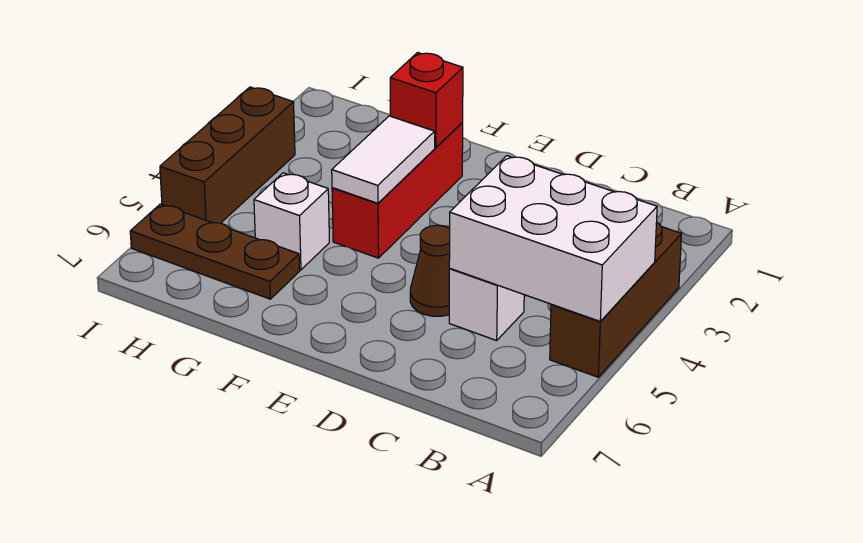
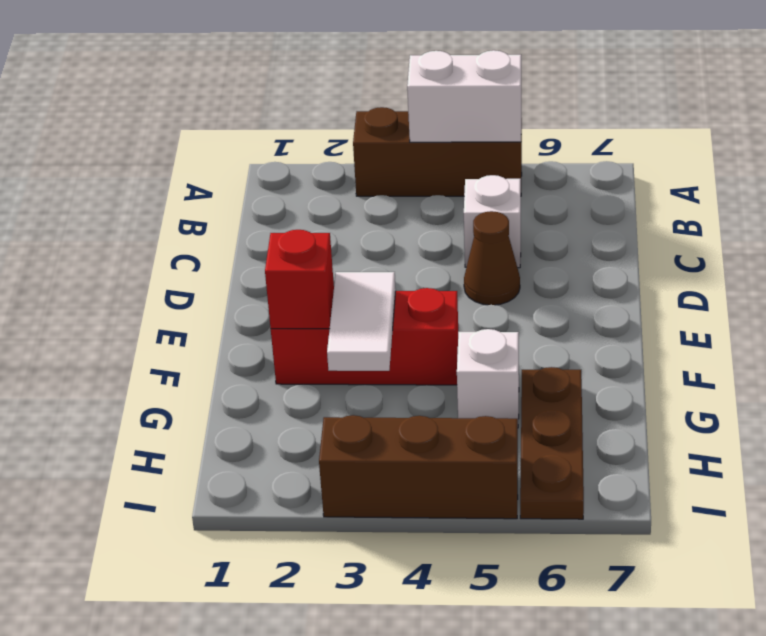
white 2x3 brick [449,156,657,321] -> white 1x2 brick [407,50,521,142]
white 1x2 tile [332,116,435,203] -> white 1x2 tile turned to [327,272,396,371]

